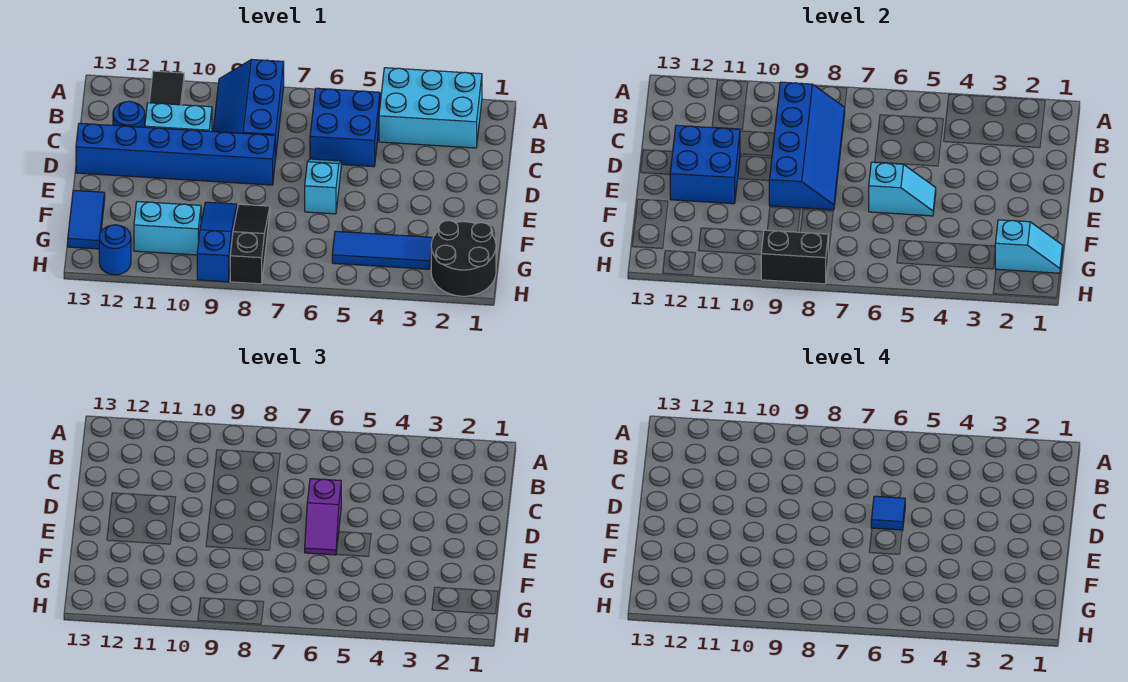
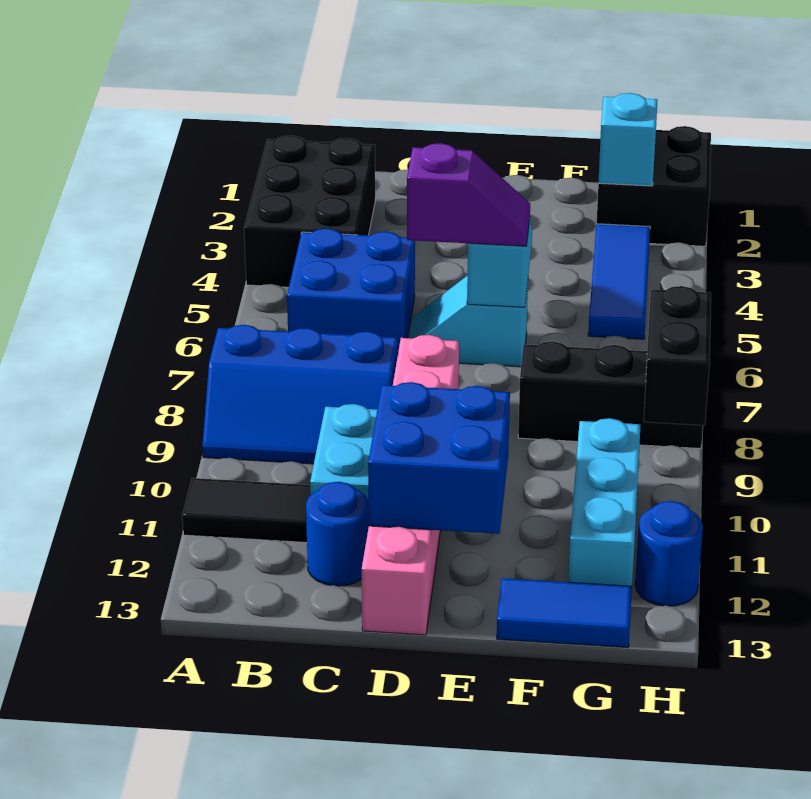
cyan 2x3 brick [379,68,482,148] -> black 2x3 brick [244,136,375,287]
blue 2x4 slope [769,82,845,210] -> none
blue 1x1 tile [871,496,905,530] -> none
blue 1x6 brick [76,123,275,185] -> pink 1x6 brick [362,335,459,635]
black 1x3 slope [230,204,270,284] -> black 1x3 brick [518,341,703,449]
blue 1x3 slope [197,202,237,282] -> none
black 2x2 round brick [431,220,496,296] -> black 2x2 brick [597,126,711,246]
cyan 1x2 brick [134,202,201,255] -> cyan 1x3 brick [568,418,641,586]

